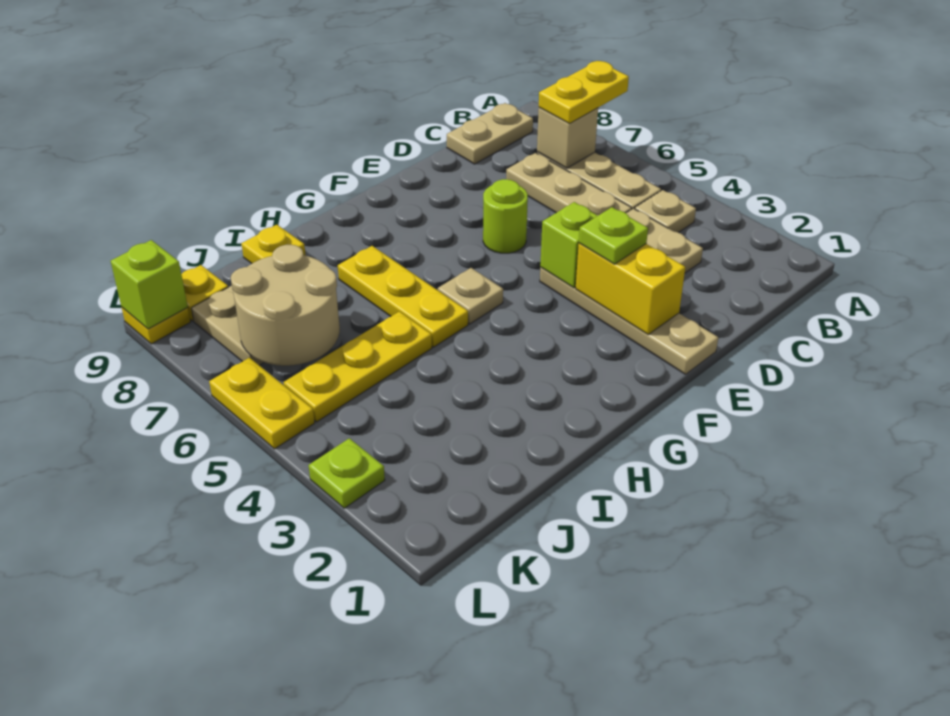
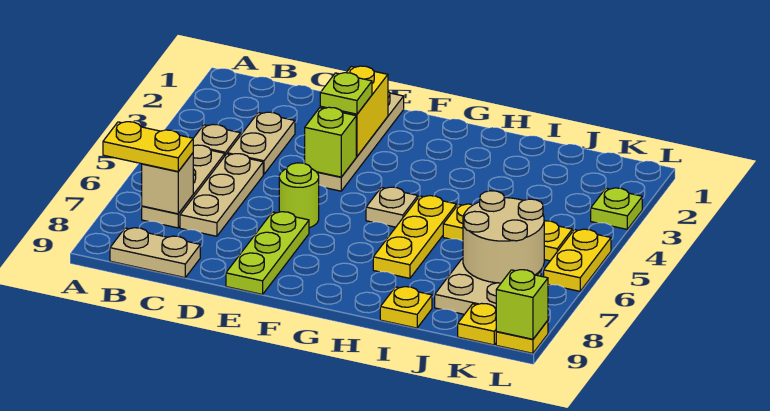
none -> lime 1x3 plate [226,212,309,294]

